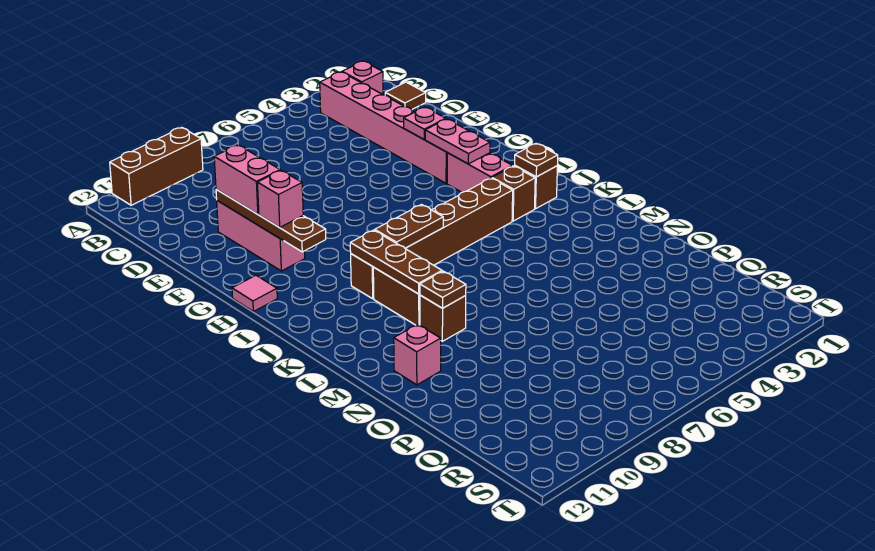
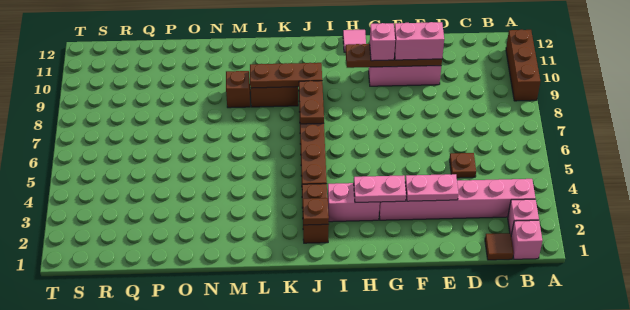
pink 1x1 plate [404,107,446,139] -> pink 1x2 plate [405,174,458,201]
brown 1x1 plate [420,271,466,308] -> brown 1x1 plate moved to [449,153,476,178]
pink 1x1 brick [394,324,441,385] -> pink 1x1 brick moved to [511,220,542,259]

